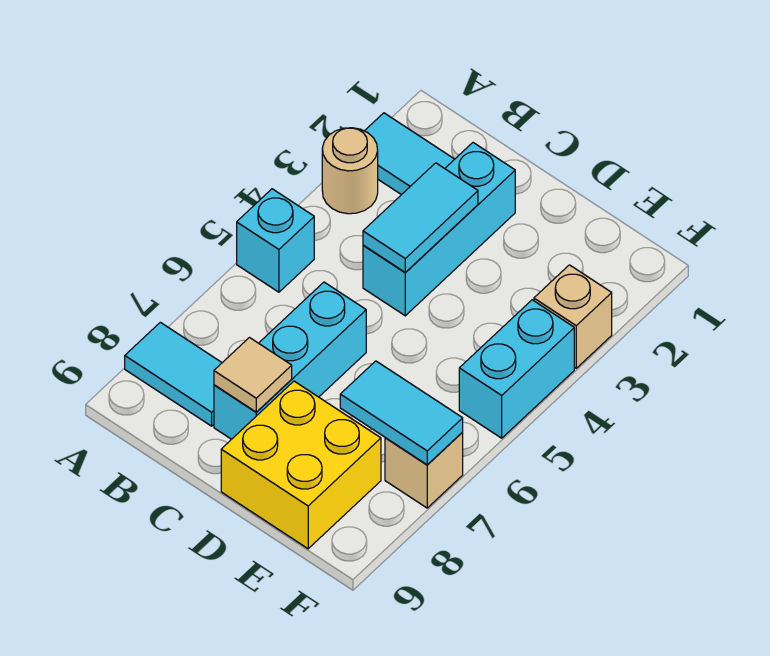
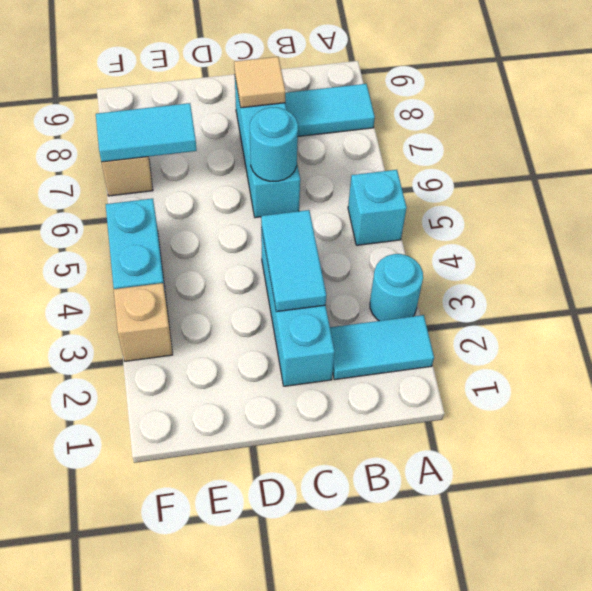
tan 1x1 round brick [322,128,378,214] -> cyan 1x1 round brick [370,254,423,321]
none -> cyan 1x1 round brick [250,107,298,181]
yellow 2x2 brick [221,381,381,549] -> none

